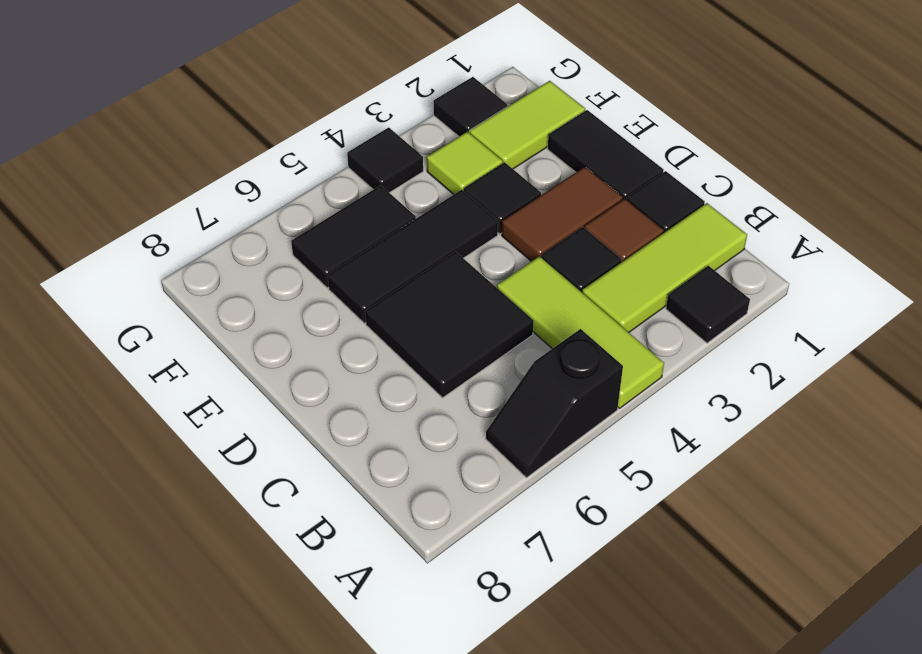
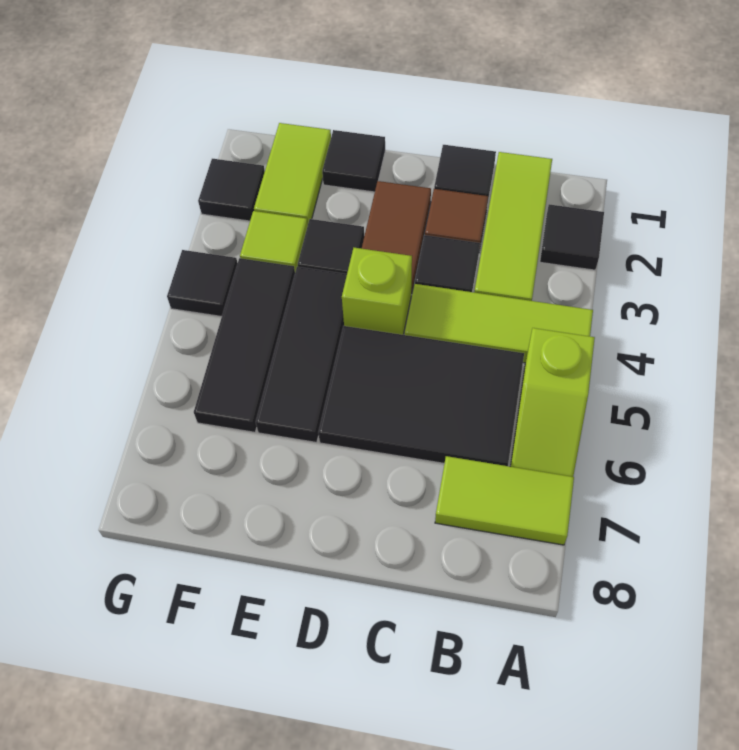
black 1x2 slope [486,329,623,478] -> lime 1x2 slope [510,328,595,477]
none -> lime 1x2 tile [435,456,574,545]
black 2x2 tile [365,252,534,398] -> black 2x3 tile [318,326,524,466]
black 1x2 tile [548,110,664,199] -> black 1x1 tile [322,130,385,192]
none -> lime 1x1 brick [342,248,412,335]
black 1x2 tile [291,185,416,288] -> black 1x3 tile [194,258,295,432]

